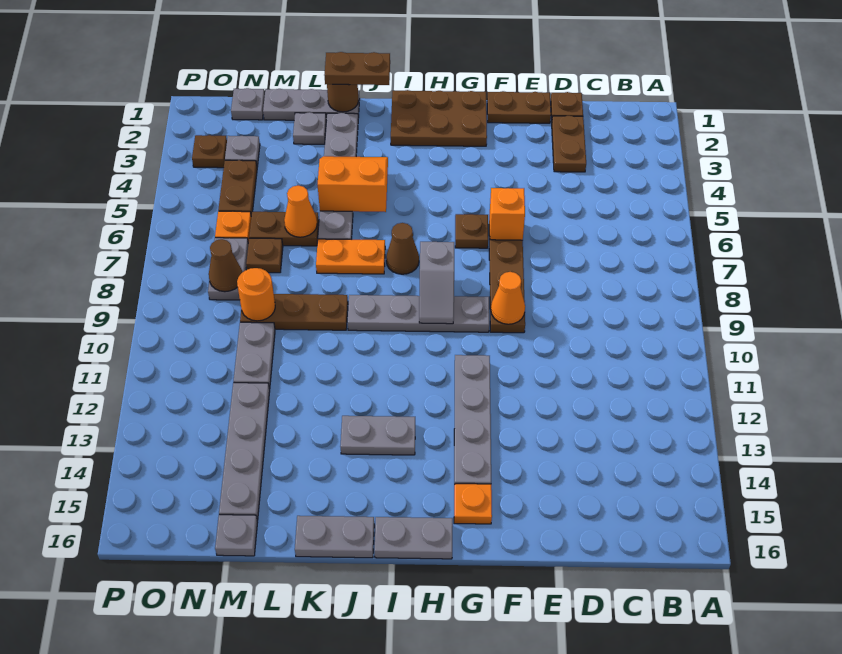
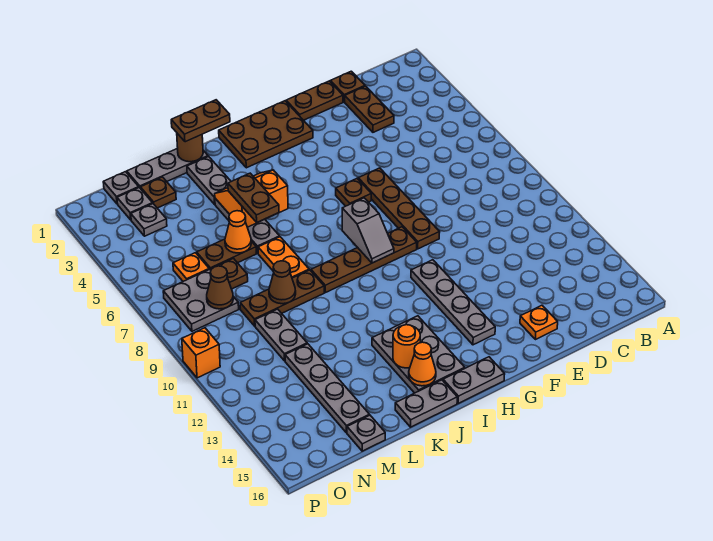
orange 1x1 brick [490,188,525,240] -> orange 1x1 brick moved to [182,328,220,378]
orange 1x1 cone [491,272,525,324] -> orange 1x1 cone moved to [409,342,436,386]
grey 1x4 plate [348,295,489,332] -> brown 1x4 plate [311,227,417,293]
orange 1x1 plate [454,484,492,524] -> orange 1x1 plate moved to [520,305,558,340]
brown 1x1 cone [386,223,419,274] -> brown 1x1 cone moved to [269,261,296,304]
grey 1x2 plate [340,416,415,455] -> grey 2x3 plate [372,316,465,393]
orange 1x2 plate [316,239,385,274] -> orange 1x2 plate turned to [258,237,309,278]
grey 1x1 plate [293,112,326,144] -> grey 1x1 plate moved to [117,188,153,220]
orange 1x1 round brick [237,268,275,321] -> orange 1x1 round brick moved to [393,325,420,368]
brown 1x2 plate [218,160,257,216] -> brown 1x2 plate moved to [228,173,279,222]
grey 1x2 plate [208,238,248,300] -> grey 2x2 plate [163,269,239,331]
brown 1x1 plate [192,135,227,168] -> brown 1x1 plate moved to [140,177,176,208]

